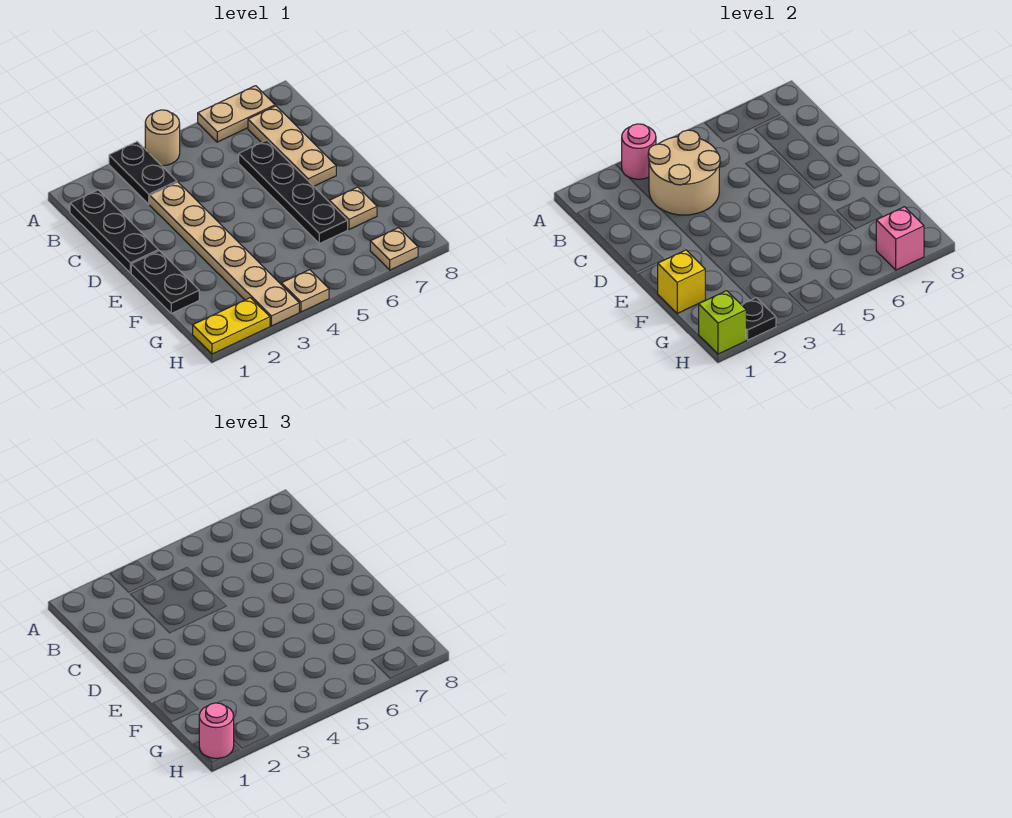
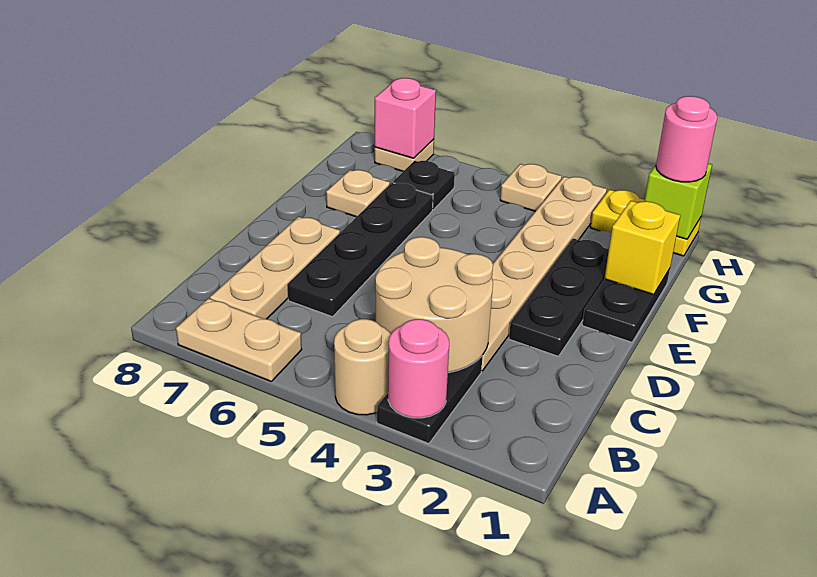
black 1x3 plate [70,190,159,273] -> black 1x3 plate moved to [509,238,609,356]
black 1x1 plate [742,298,776,340] -> black 1x1 plate moved to [393,161,455,210]

